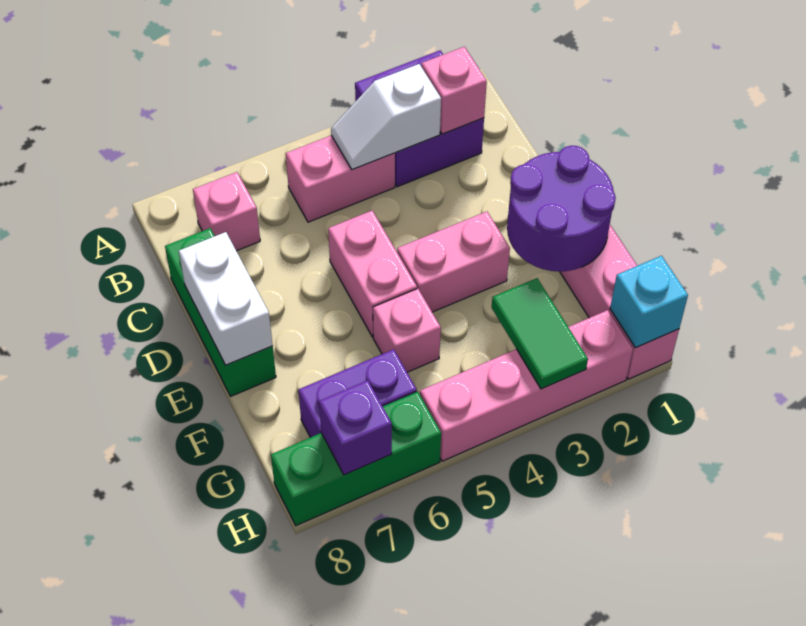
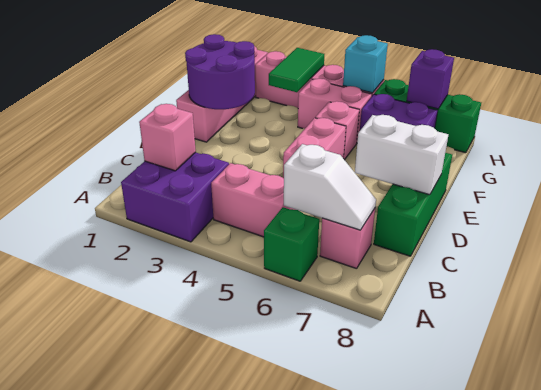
none -> green 1x1 brick [264,207,319,281]
white 1x2 slope [331,64,441,170] -> white 1x2 slope moved to [284,144,376,230]
white 1x2 brick [179,232,273,365] -> white 1x2 brick turned to [355,115,448,195]
pink 1x2 brick [397,212,510,312] -> pink 1x2 brick moved to [298,79,372,141]
cyan 1x1 brick [610,256,688,348] -> cyan 1x1 brick moved to [343,35,388,93]

